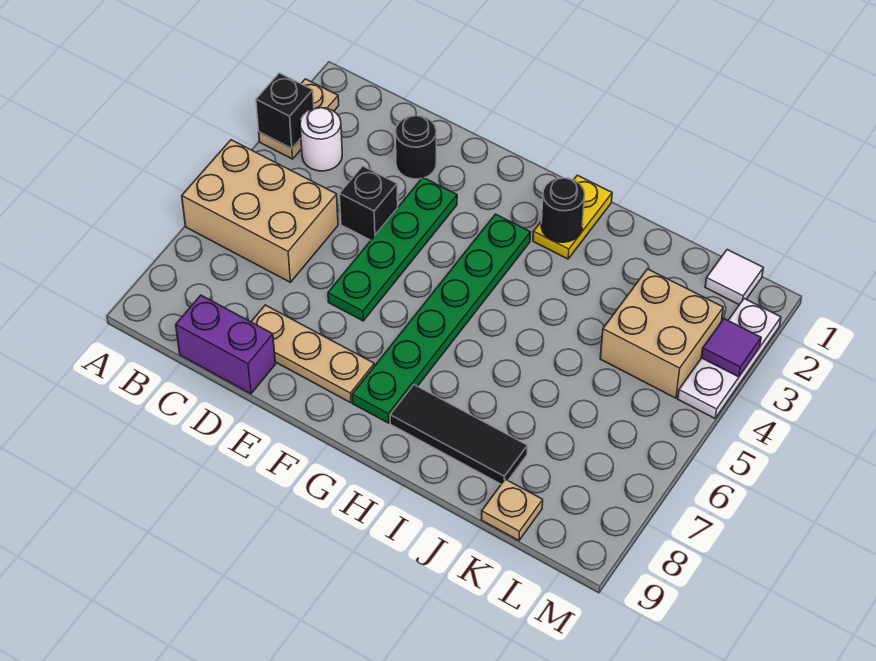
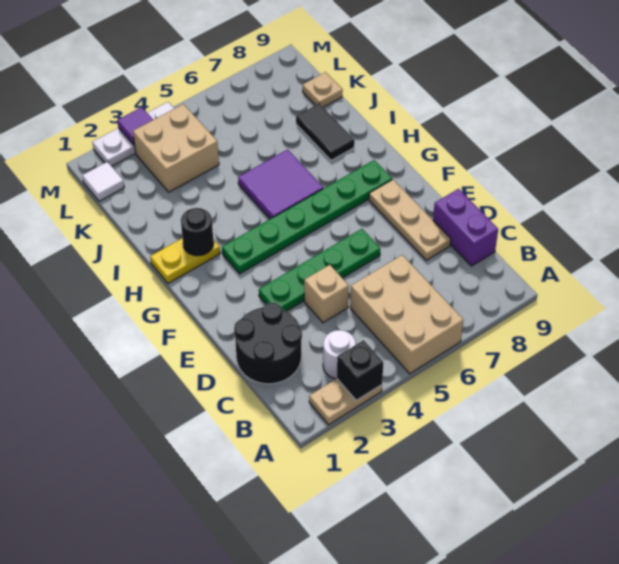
black 1x1 round brick [395,116,436,179] -> black 2x2 round brick [234,302,302,384]
black 1x1 brick [340,166,398,240] -> tan 1x1 brick [304,265,349,323]
none -> purple 2x2 tile [238,150,323,219]
black 1x3 tile [390,385,528,484] -> black 1x2 tile [296,104,355,160]

